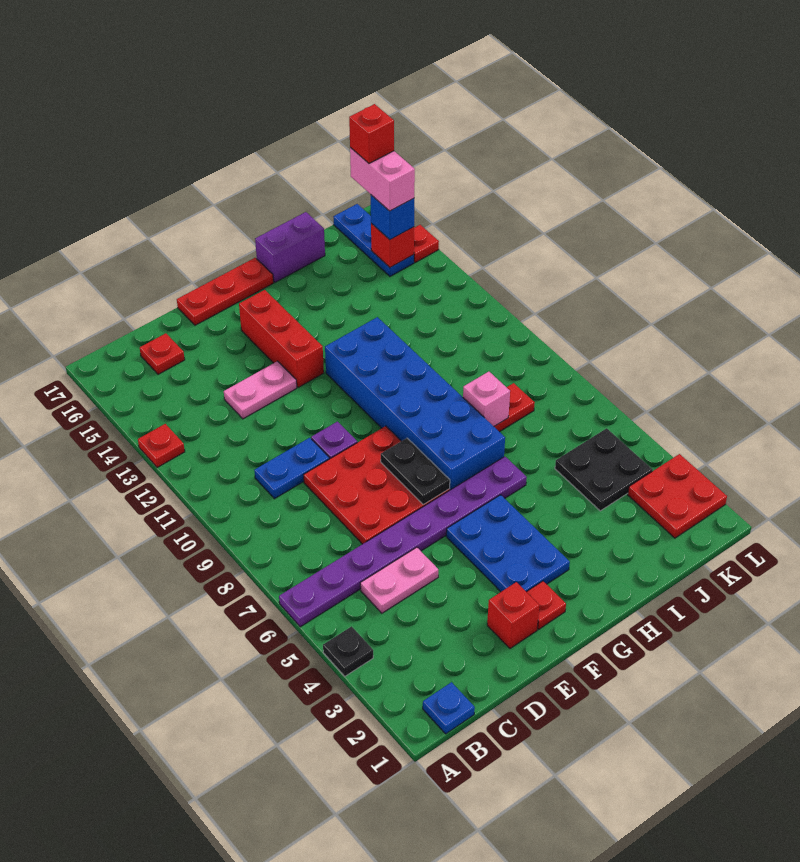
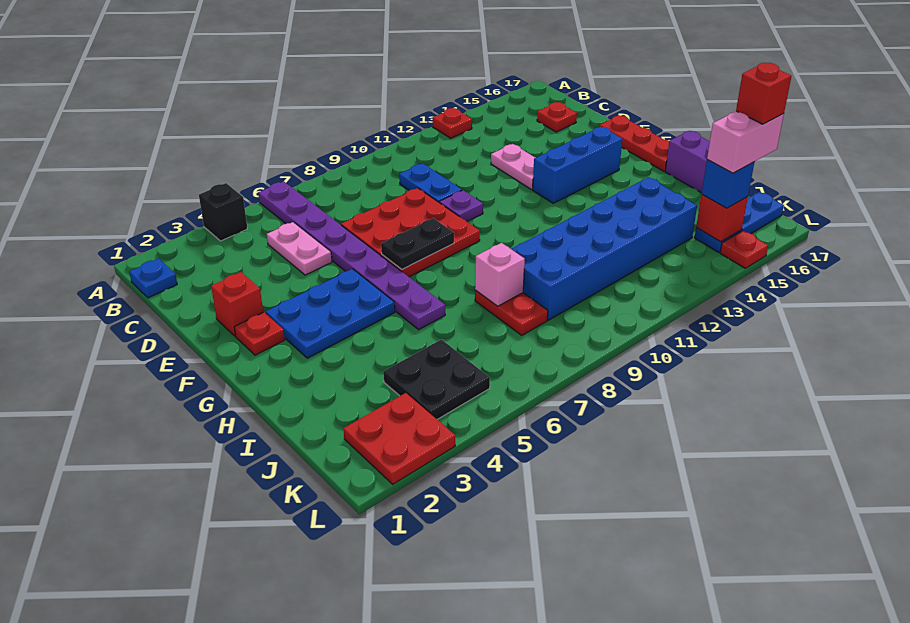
black 1x1 plate [323,626,373,676] -> black 1x1 brick [199,183,247,241]
red 1x3 brick [239,290,324,388] -> blue 1x3 brick [533,127,622,203]
blue 2x6 brick [325,317,505,490] -> blue 2x6 brick moved to [512,177,697,320]

